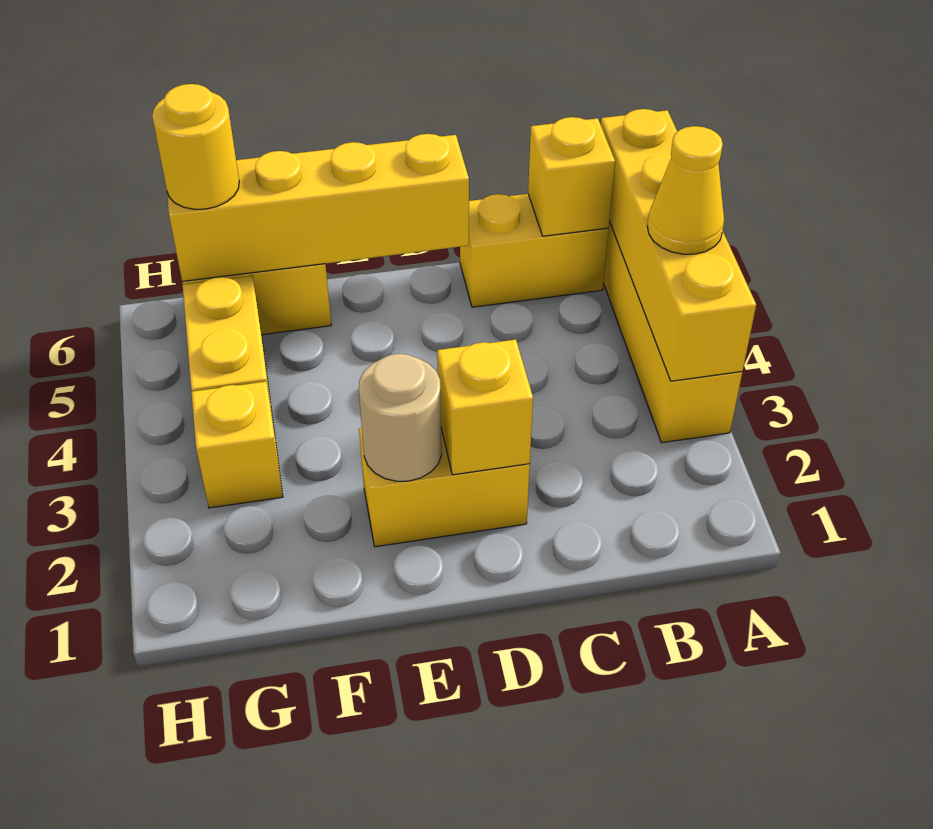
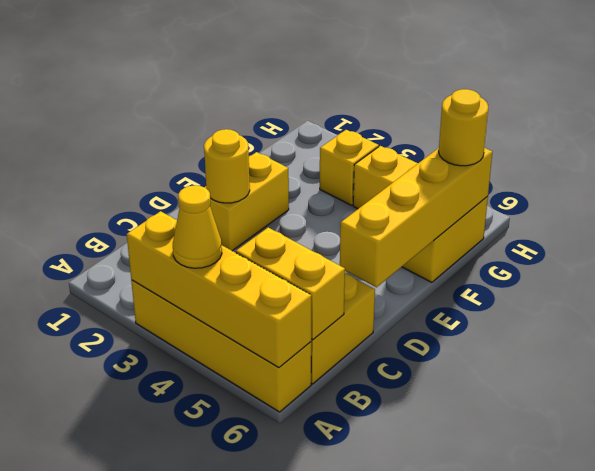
yellow 1x1 brick [528,117,615,236] -> yellow 1x2 brick [236,228,345,340]
yellow 1x1 brick [437,340,533,475] -> yellow 1x1 round brick [204,129,250,203]
tan 1x1 round brick [359,354,442,481] -> none

